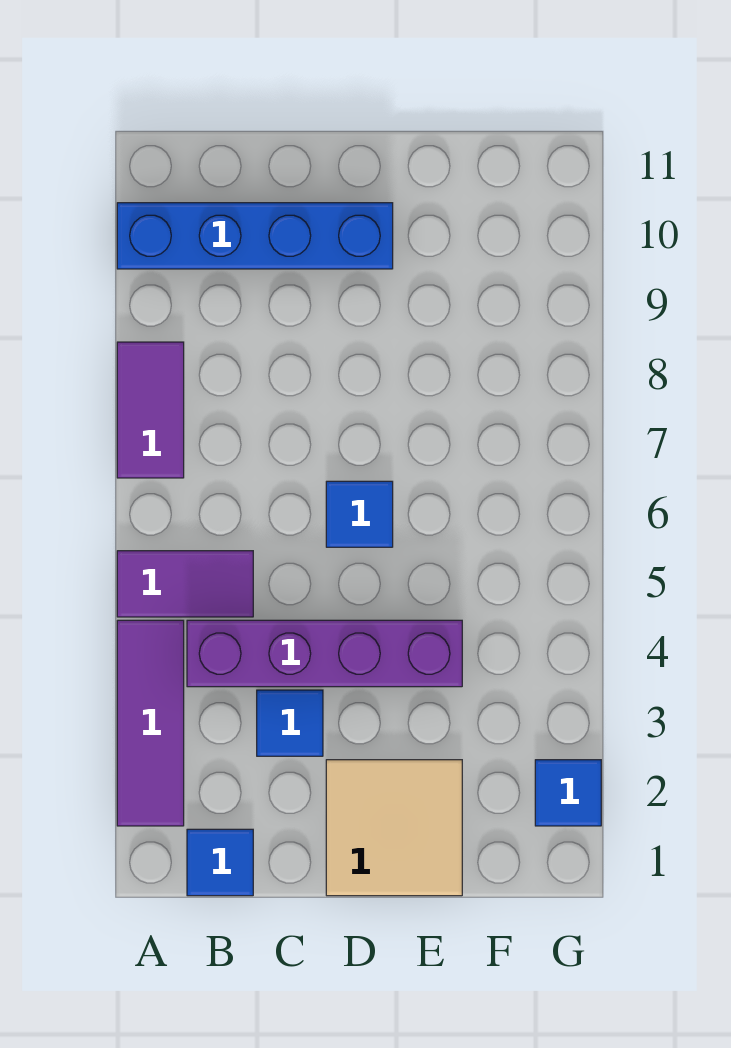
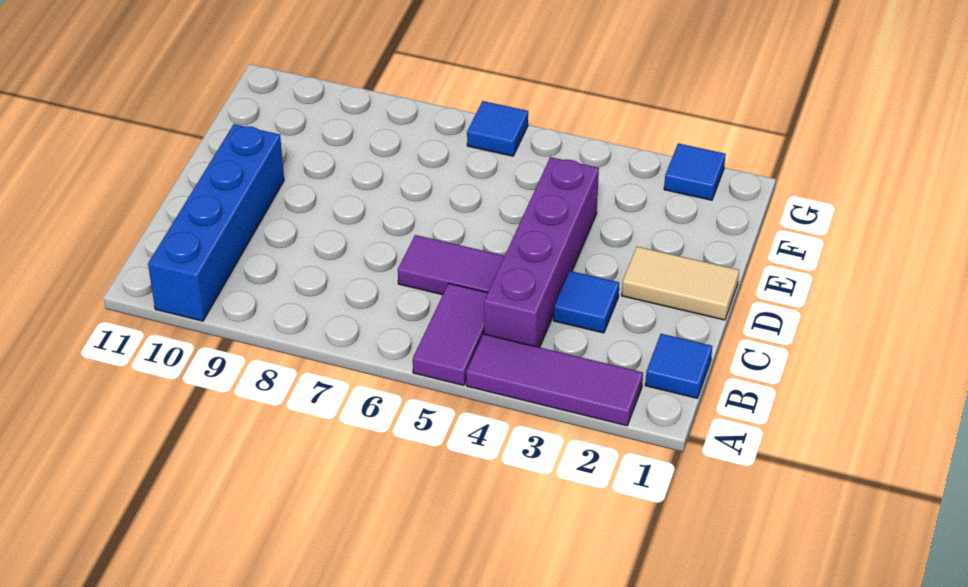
purple 1x2 tile [117,342,184,478] -> purple 1x2 tile moved to [398,235,505,295]
tan 2x2 tile [326,760,462,896] -> tan 1x2 tile [622,247,739,320]
blue 1x1 tile [326,481,393,547] -> blue 1x1 tile moved to [467,101,528,156]

